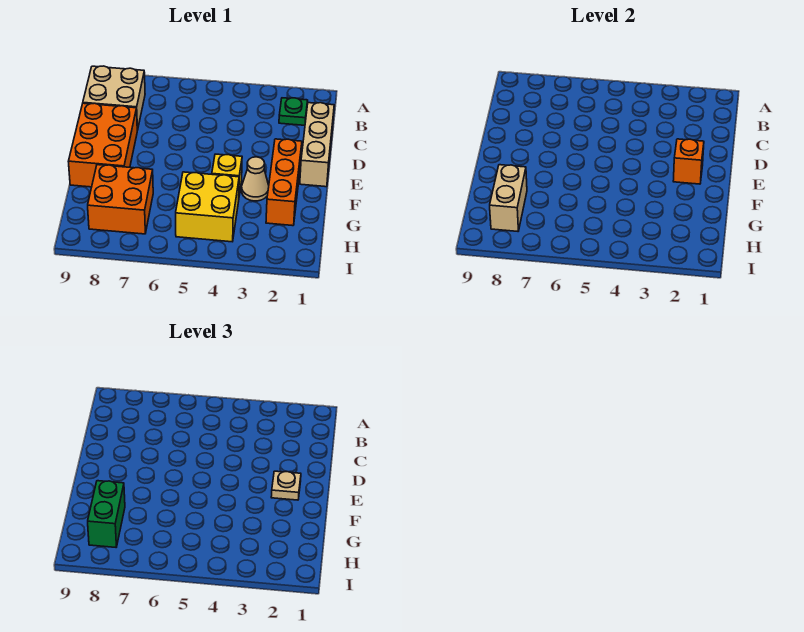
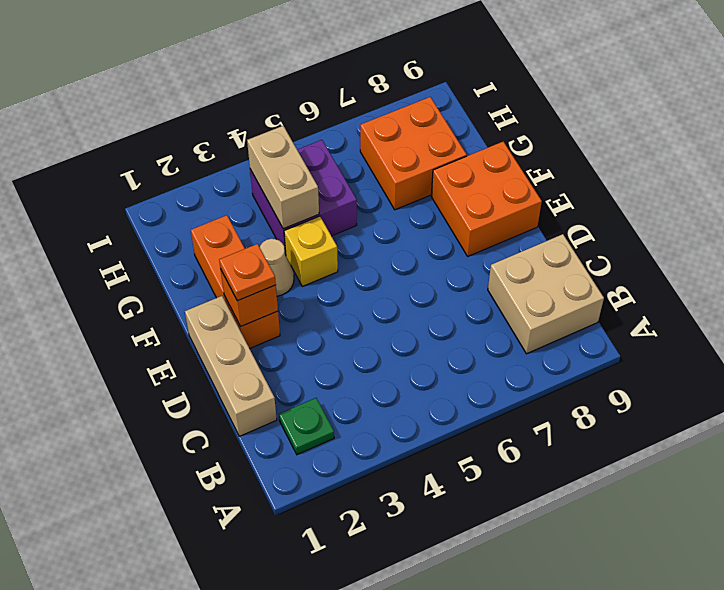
orange 2x3 brick [68,103,137,187] -> orange 2x2 brick [431,142,542,256]
tan 1x1 plate [271,471,301,500] -> orange 1x1 plate [219,244,276,301]
yellow 2x2 brick [176,172,239,242] -> purple 2x2 brick [250,140,357,255]
tan 1x2 brick [490,165,527,231] -> tan 1x2 brick moved to [247,126,319,229]
green 1x2 brick [88,481,125,547] -> none

